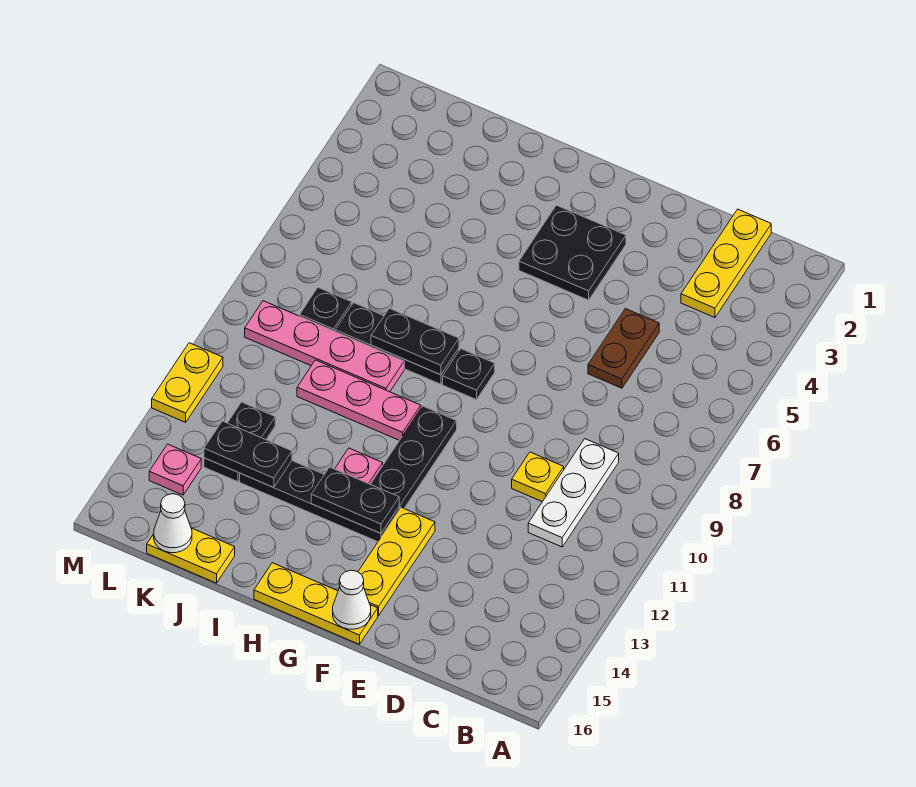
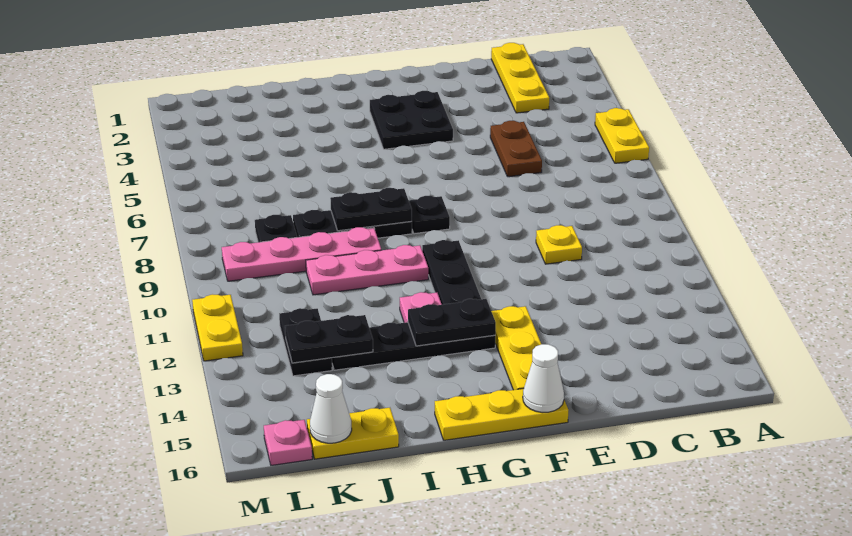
none -> yellow 1x2 plate [595,108,649,163]
white 1x3 plate [528,439,619,547] -> none
pink 1x1 plate [149,444,201,495] -> pink 1x1 plate moved to [264,420,312,465]

